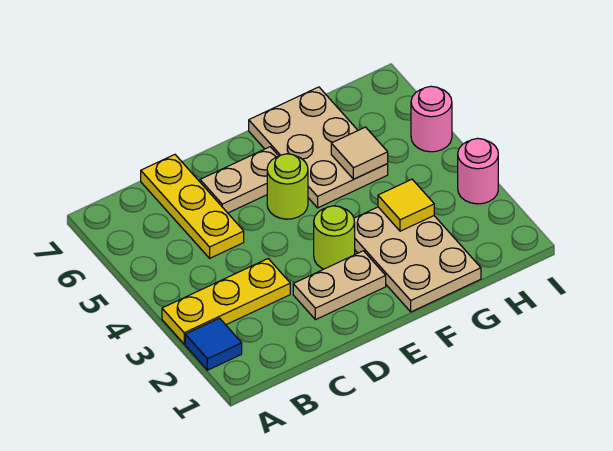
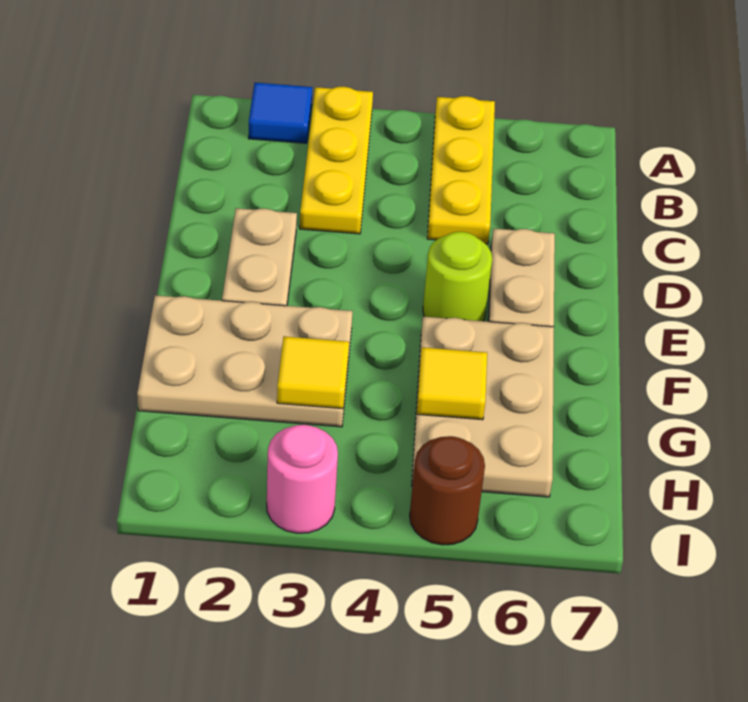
yellow 1x3 plate [141,155,244,258] -> yellow 1x3 plate turned to [427,96,495,244]
lime 1x1 round brick [314,206,355,269] -> none
tan 2x3 plate [249,87,388,208] -> tan 2x3 plate turned to [411,317,554,497]
tan 1x1 tile [331,127,388,179] -> yellow 1x1 tile [417,347,487,420]
pink 1x1 round brick [411,86,452,152] -> brown 1x1 round brick [410,436,485,545]

